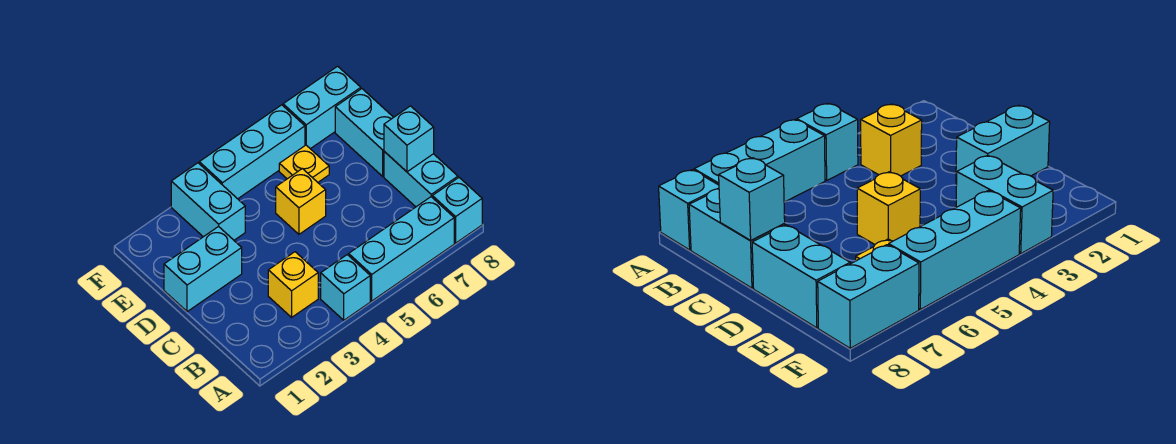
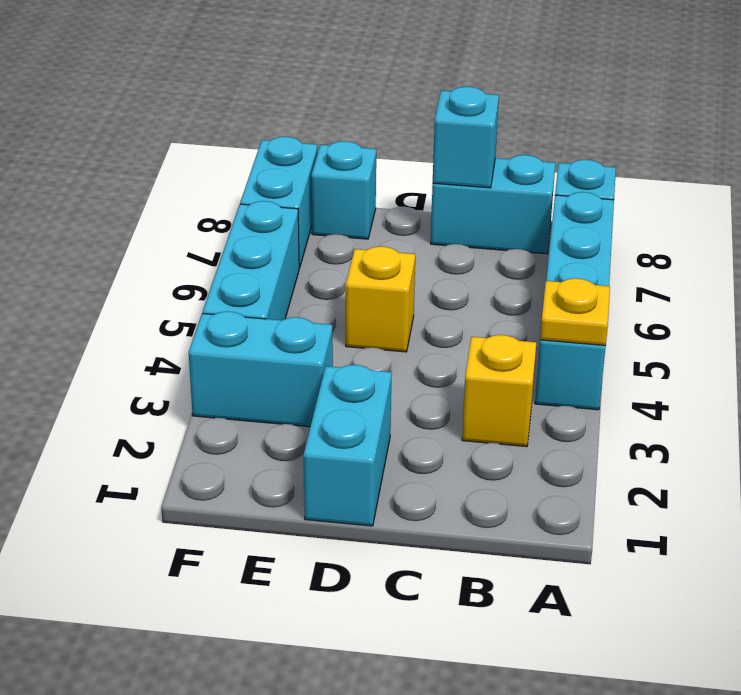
cyan 1x2 brick [335,89,393,176] -> cyan 1x1 brick [311,141,376,239]
yellow 1x1 plate [279,145,329,182] -> yellow 1x1 plate moved to [540,278,610,346]

